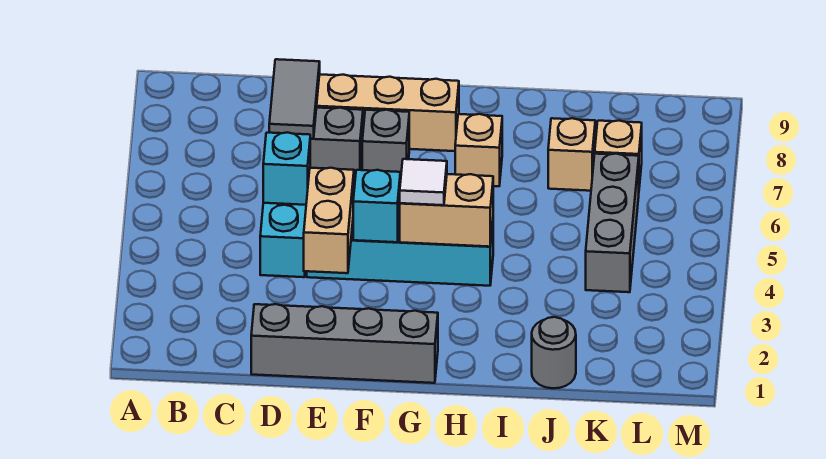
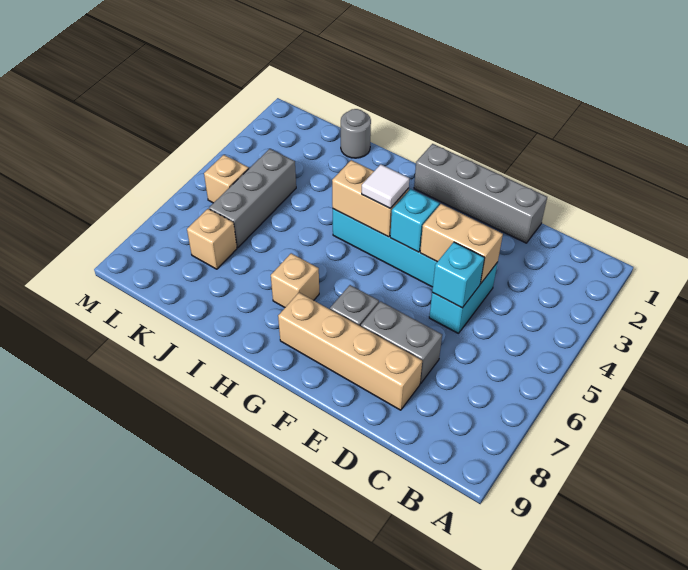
grey 1x2 tile [269,59,320,139] -> none
tan 1x2 brick [304,168,354,273] -> tan 1x2 brick turned to [420,204,503,284]
tan 1x1 brick [548,118,595,191] -> tan 1x1 brick moved to [204,155,249,203]

